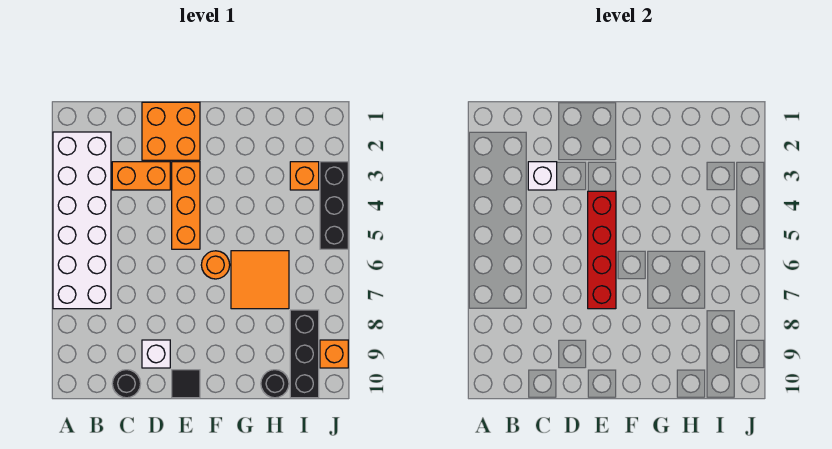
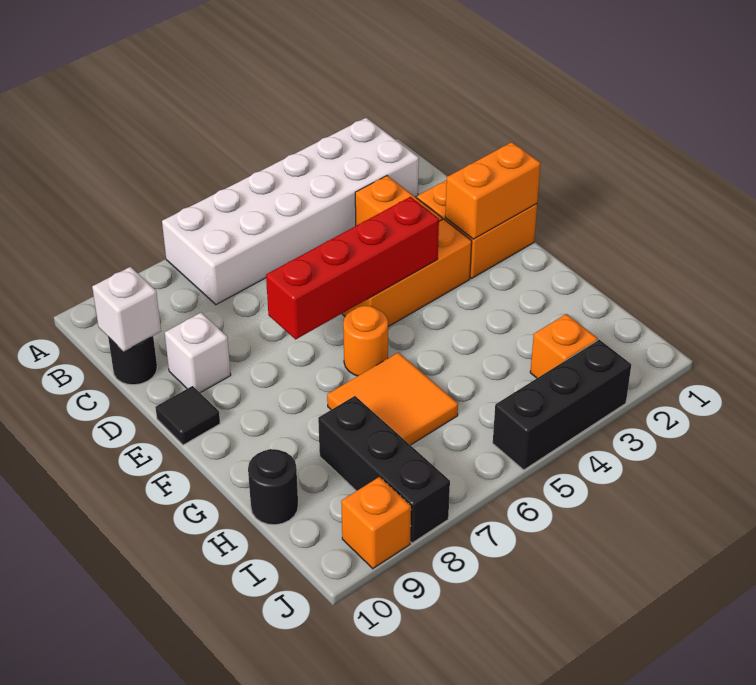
white 1x1 brick [528,162,557,190] -> white 1x1 brick moved to [92,267,161,352]
none -> orange 1x2 brick [445,142,541,239]
black 1x3 brick [290,310,319,398] -> black 1x3 brick turned to [318,396,450,543]

